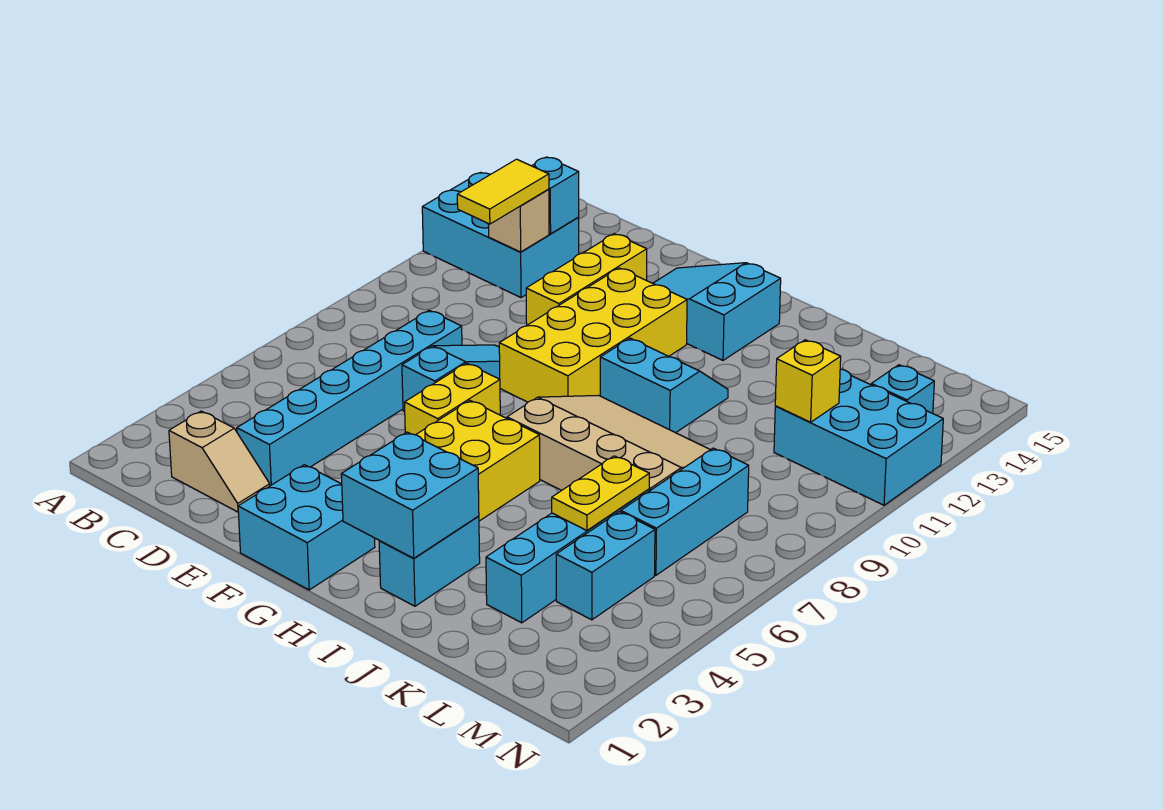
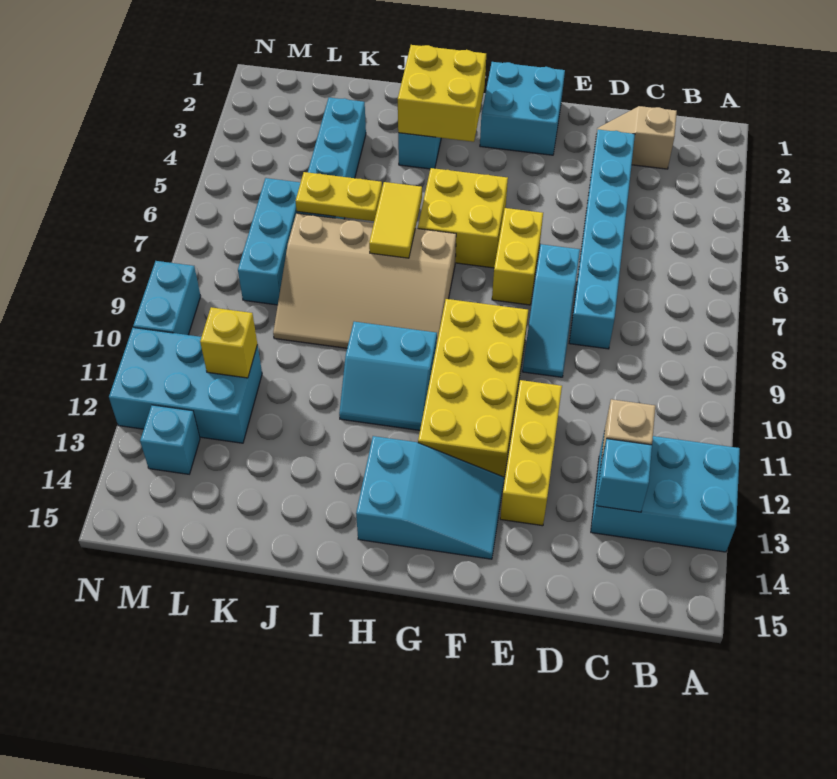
yellow 1x2 tile [457,159,549,224] -> yellow 1x2 tile moved to [369,182,422,258]
cyan 2x2 brick [341,432,479,558] -> yellow 2x2 brick [398,45,486,142]
yellow 1x2 plate [552,456,649,531] -> yellow 1x2 plate turned to [296,172,382,221]
cyan 1x2 brick [556,512,655,620] -> cyan 1x2 brick moved to [133,261,201,335]

